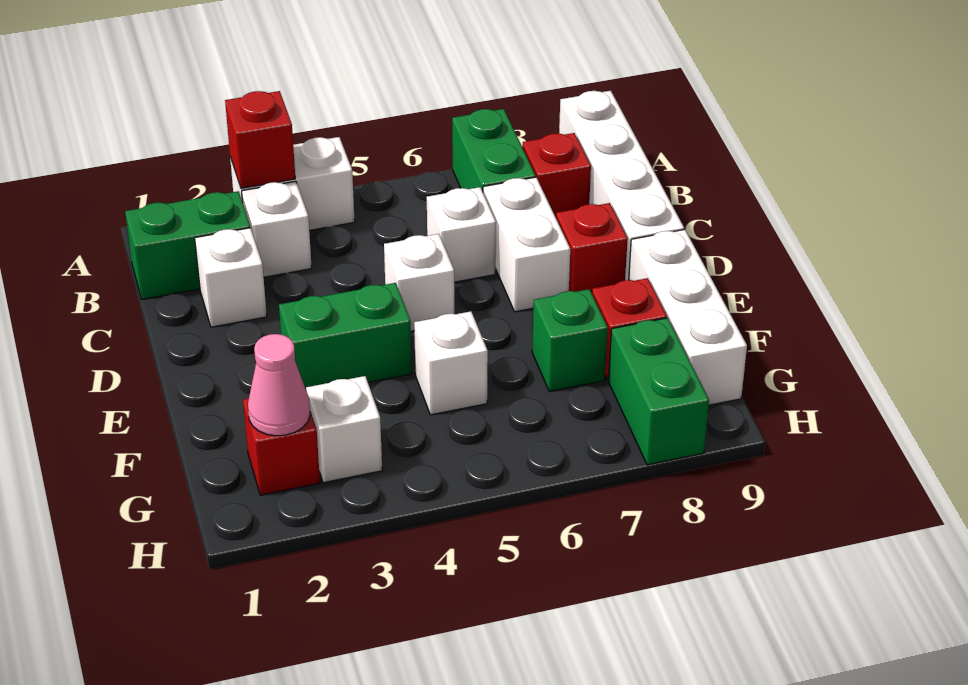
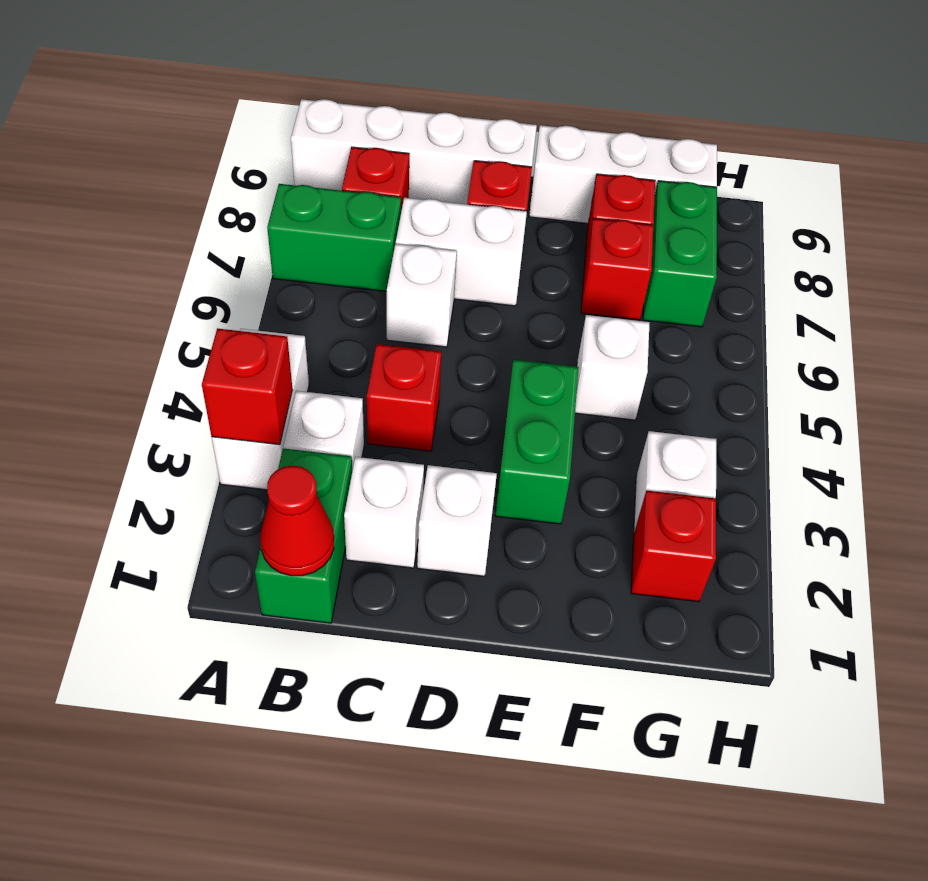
none -> red 1x1 cone [260,465,334,576]
none -> red 1x1 brick [367,344,441,451]
white 1x1 brick [384,234,454,331] -> white 1x1 brick moved to [417,465,497,576]
green 1x1 brick [532,289,608,391] -> red 1x1 brick [581,218,653,320]
pink 1x1 cone [248,334,310,436] -> none
green 1x2 brick [609,318,709,465] -> green 1x2 brick turned to [643,181,717,327]

